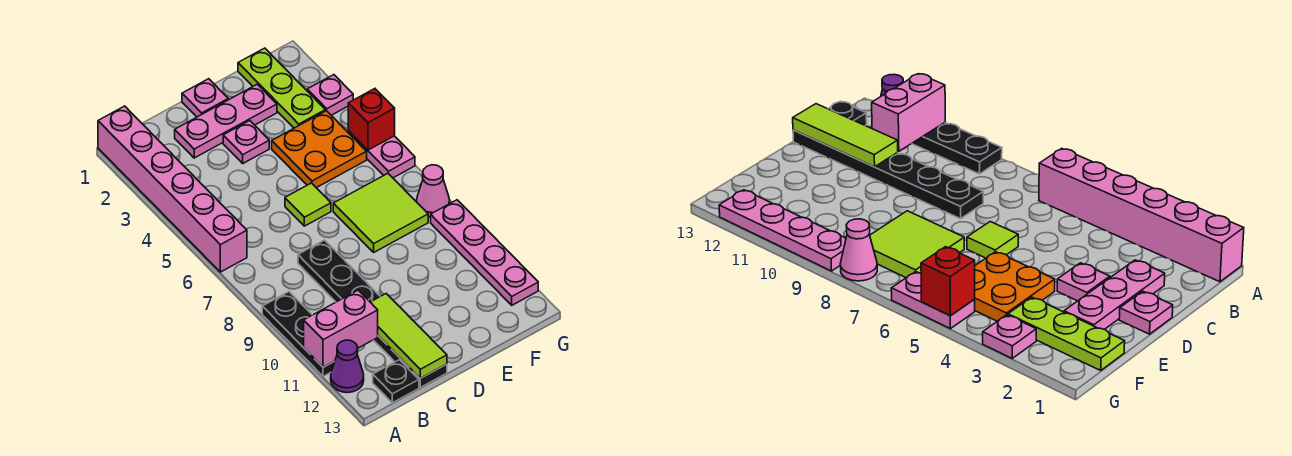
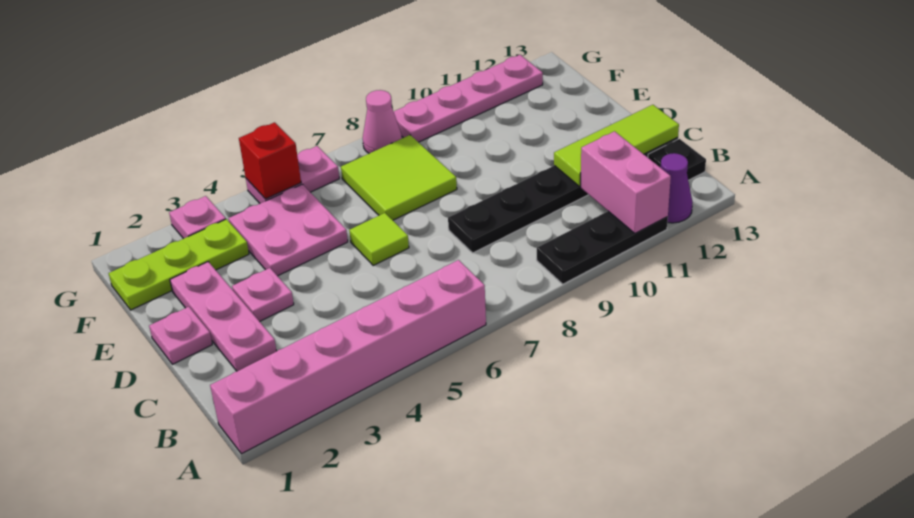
orange 2x2 plate [272,111,367,188] -> pink 2x2 plate [229,184,348,276]

